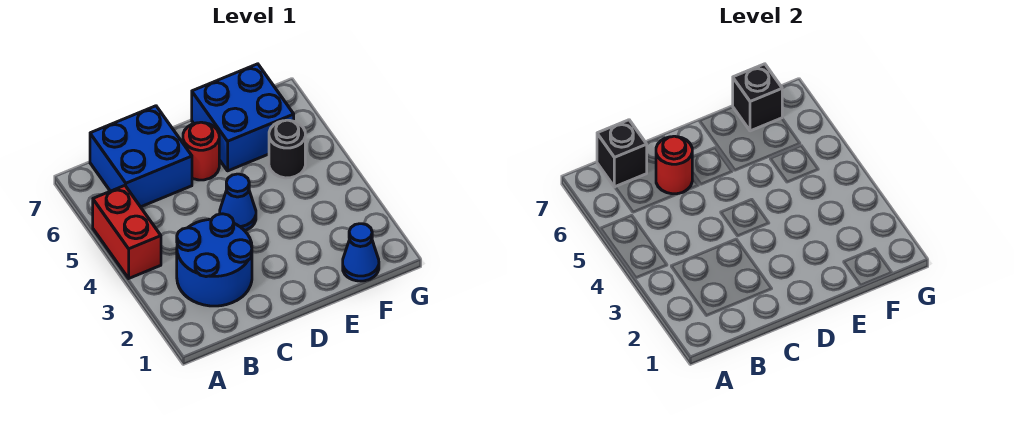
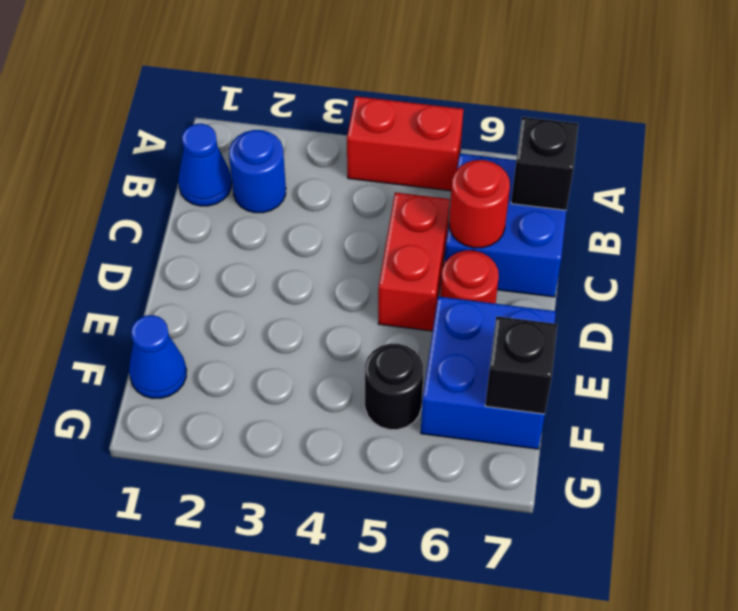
blue 2x2 round brick [177,214,252,306] -> blue 1x1 round brick [229,130,286,213]
none -> red 1x2 brick [378,193,450,331]
blue 1x1 cone [220,174,256,231] -> blue 1x1 cone moved to [178,124,232,206]

